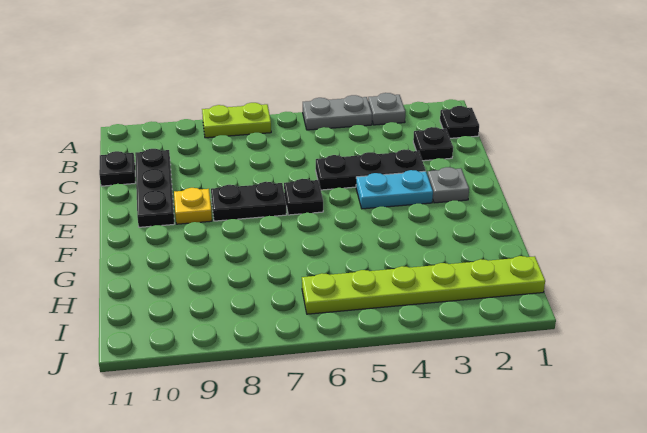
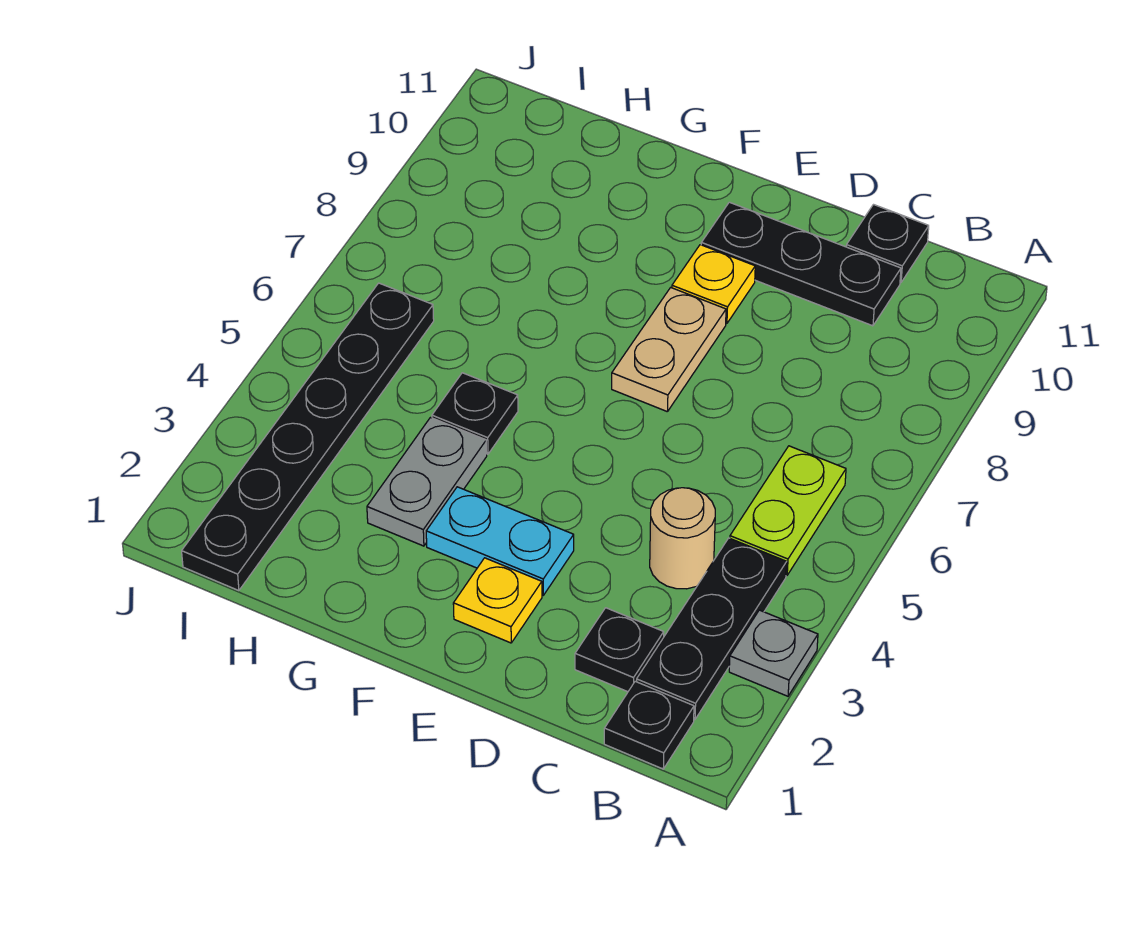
grey 1x2 plate [303,95,372,130] -> grey 1x2 plate moved to [367,418,487,546]
lime 1x2 plate [202,103,271,138] -> lime 1x2 plate moved to [730,446,846,575]
none -> tan 1x1 round brick [650,488,715,589]
black 1x3 plate [316,149,426,190] -> black 1x3 plate moved to [637,538,787,720]
grey 1x1 plate [427,167,469,203] -> yellow 1x1 plate [453,558,542,643]
cyan 1x2 plate [356,170,433,209] -> cyan 1x2 plate turned to [426,487,574,595]
black 1x1 plate [284,179,323,215] -> black 1x1 plate moved to [432,373,518,454]
black 1x2 plate [211,182,286,221] -> tan 1x2 plate [612,288,726,412]
lime 1x6 plate [302,256,545,314] -> black 1x6 plate [182,283,434,591]

